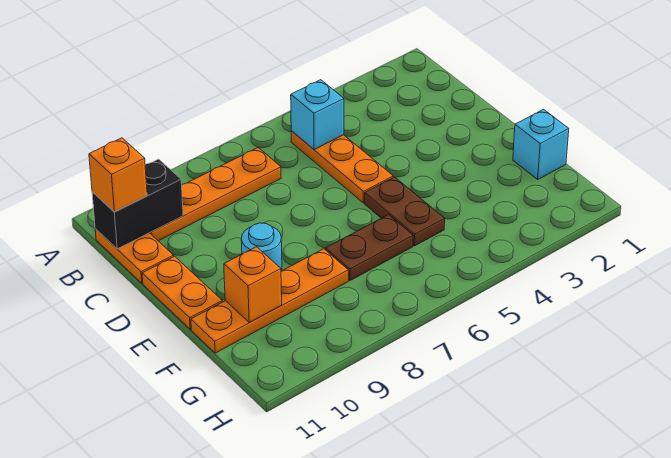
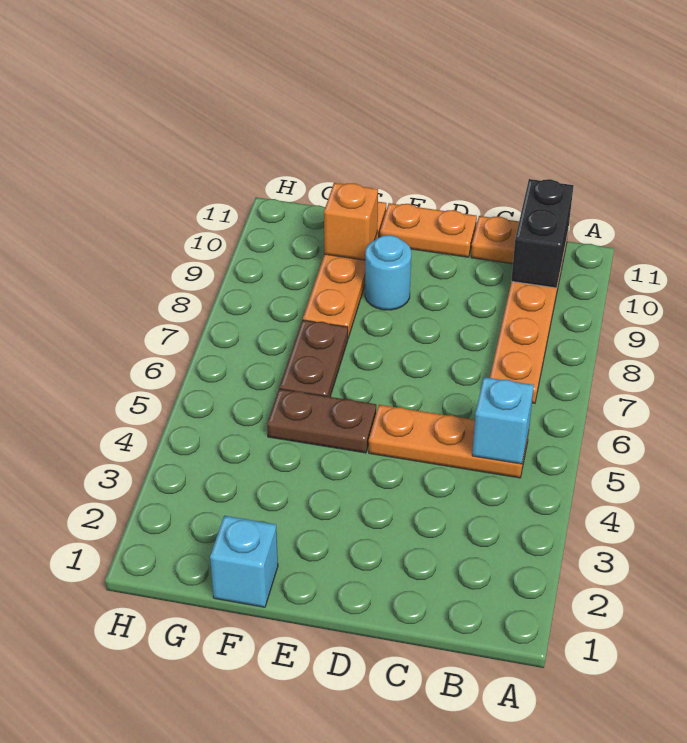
orange 1x1 brick [89,138,147,212] -> none

